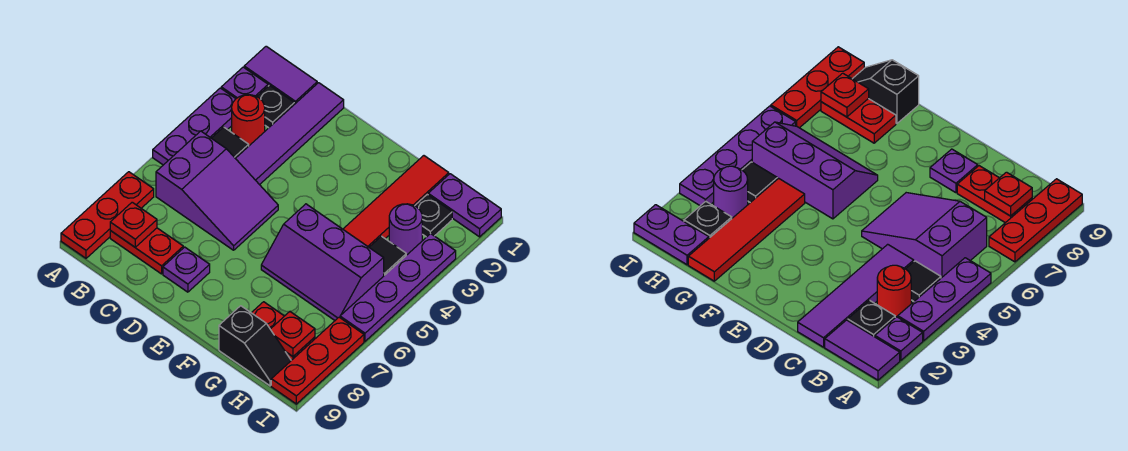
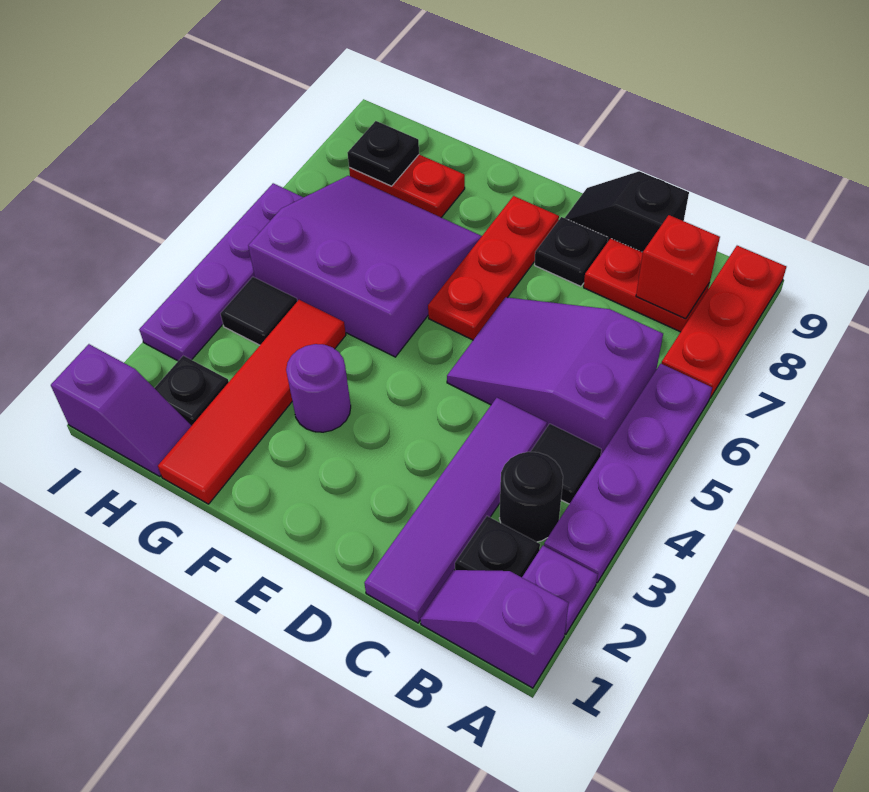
purple 1x2 tile [244,46,317,104] -> purple 1x2 slope [420,570,569,688]
purple 1x3 plate [153,88,236,165] -> purple 1x4 plate [544,364,712,583]
red 1x1 round brick [232,95,265,146] -> black 1x1 round brick [499,452,563,542]
red 1x1 plate [110,202,157,247] -> red 1x1 brick [636,215,720,319]
purple 1x1 plate [163,247,210,292] -> black 1x1 plate [535,217,608,286]
purple 2x3 slope [261,204,384,320] -> purple 3x3 slope [248,176,482,357]
black 1x2 slope [219,306,291,386] -> black 1x2 slope moved to [565,171,689,252]
purple 1x2 plate [428,174,501,237] -> purple 1x2 slope [51,344,191,477]
purple 1x1 round brick [389,204,422,255] -> purple 1x1 round brick moved to [286,344,351,432]
red 1x1 plate [270,312,315,356] -> black 1x1 plate [348,121,419,186]
red 1x3 plate [271,317,364,404] -> red 1x3 plate moved to [428,196,559,340]

